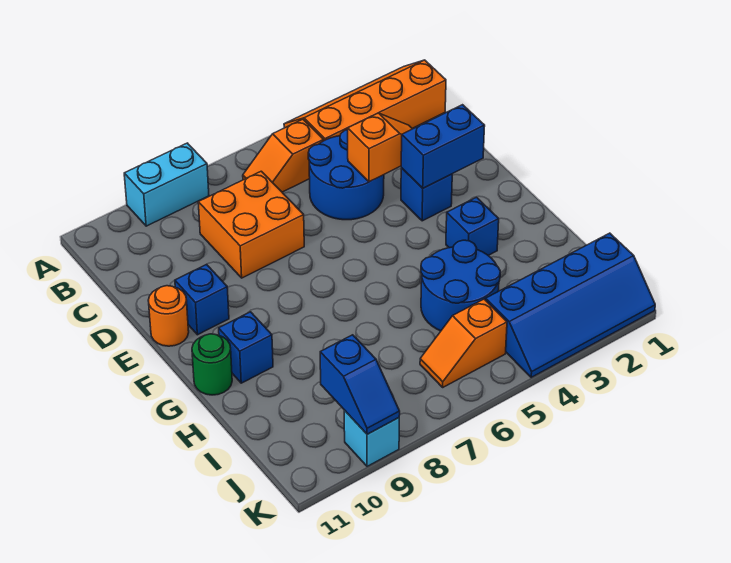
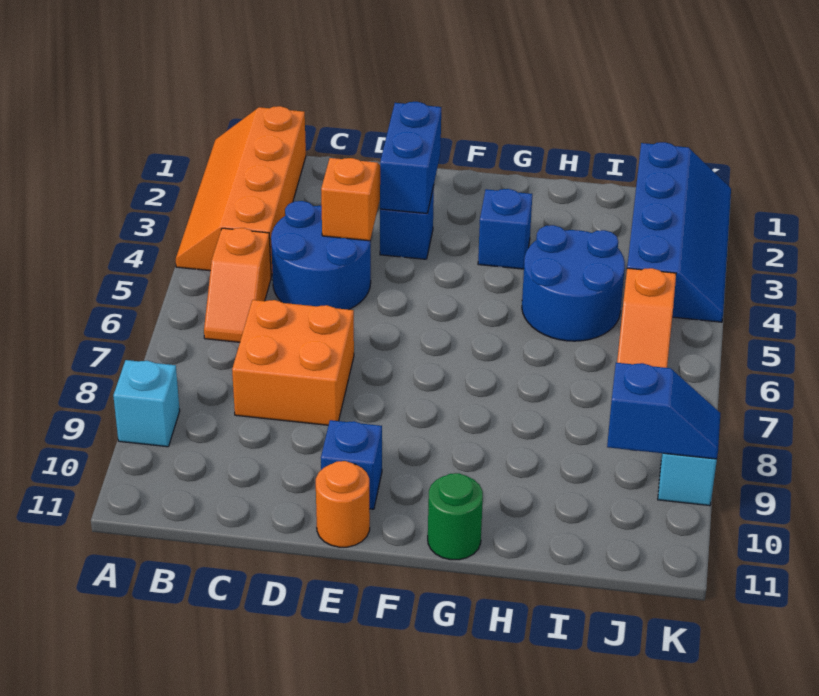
cyan 1x2 brick [124,143,209,226] -> cyan 1x1 brick [113,360,180,447]
blue 1x1 brick [219,312,273,383] -> none

